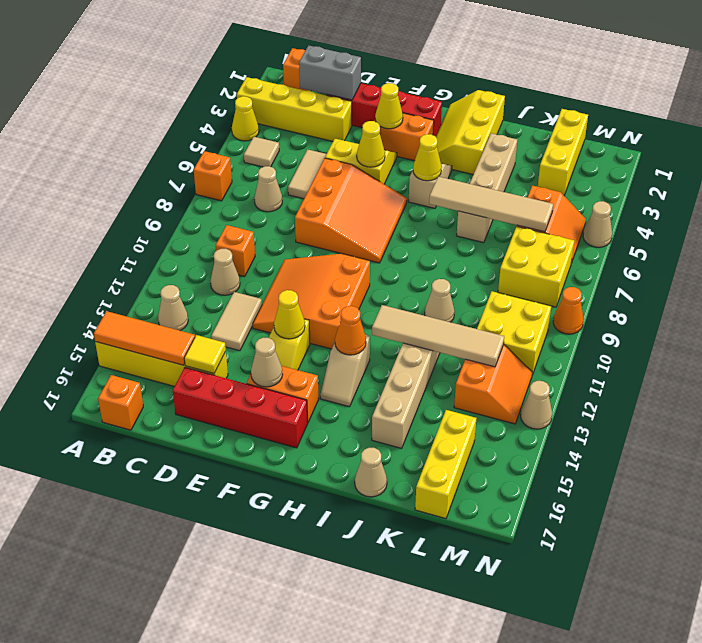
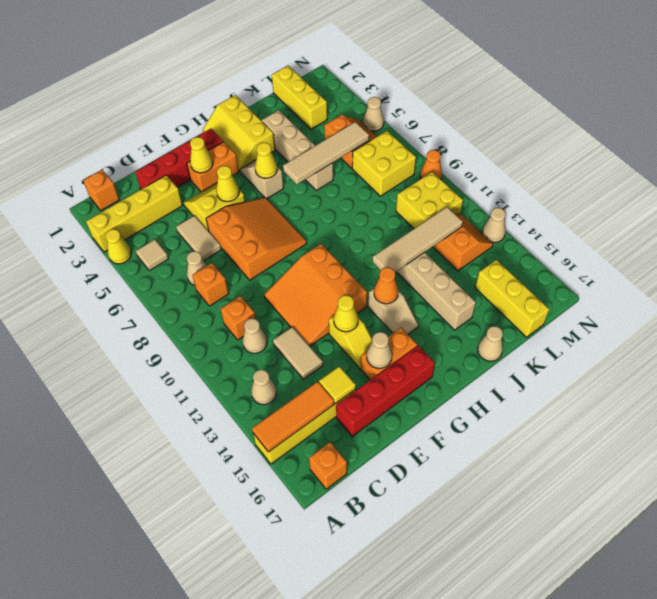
orange 1x1 brick [194,151,232,201] -> orange 1x1 brick moved to [192,263,229,306]
grey 1x2 brick [299,45,361,100] -> none
tan 1x1 cone [425,279,455,322] -> none

